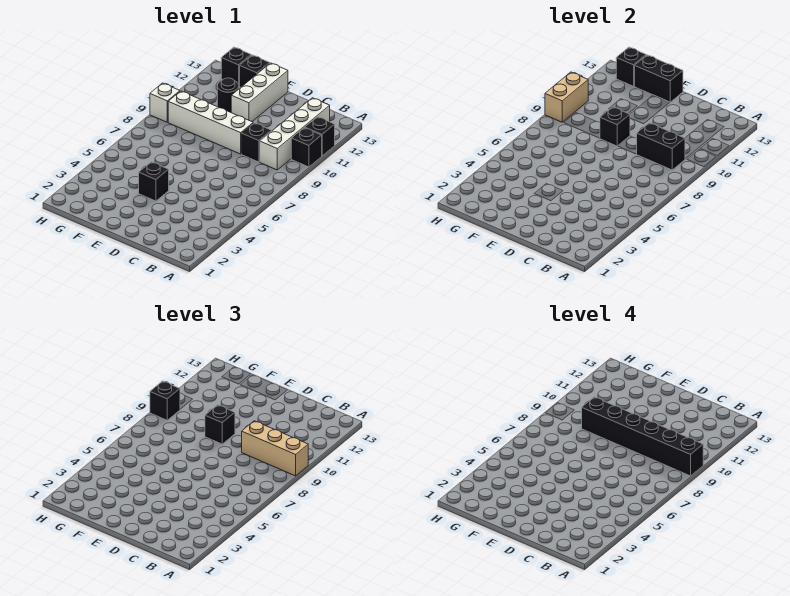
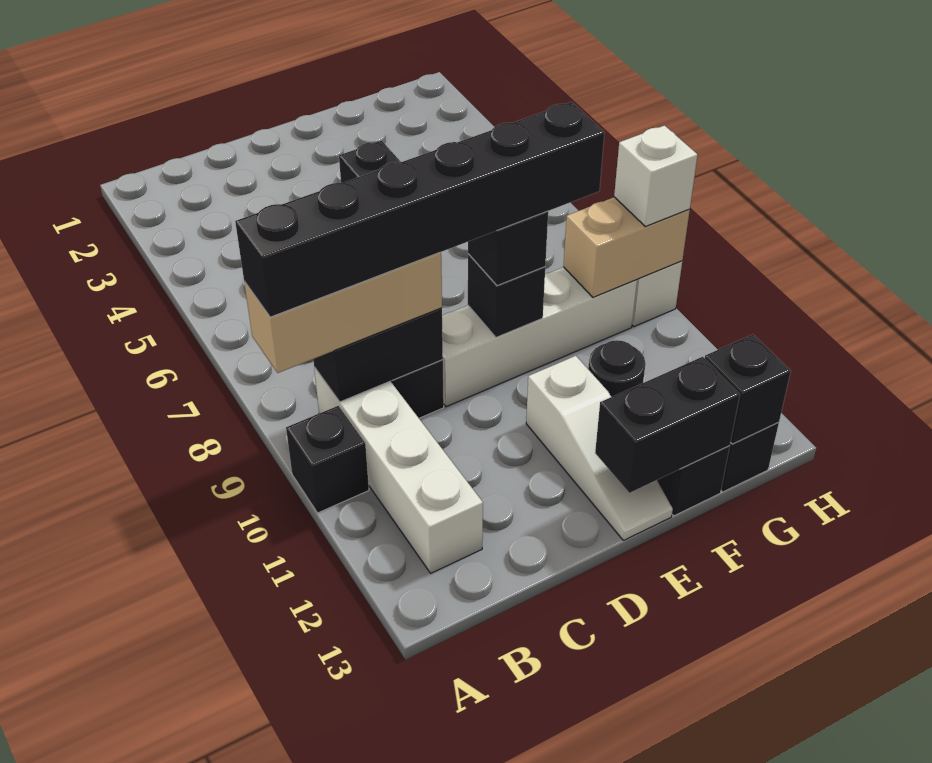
black 1x1 brick [305,117,335,156] -> none
white 1x3 brick [231,63,288,122] -> white 1x3 slope [526,356,673,540]
tan 1x2 brick [545,72,588,122] -> tan 1x2 brick turned to [563,197,690,297]
black 1x1 brick [150,381,180,420] -> white 1x1 brick [614,126,698,227]

